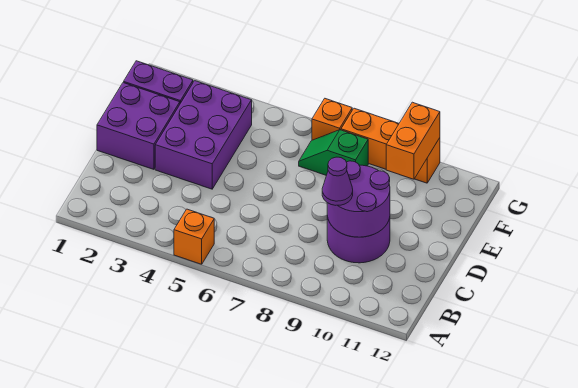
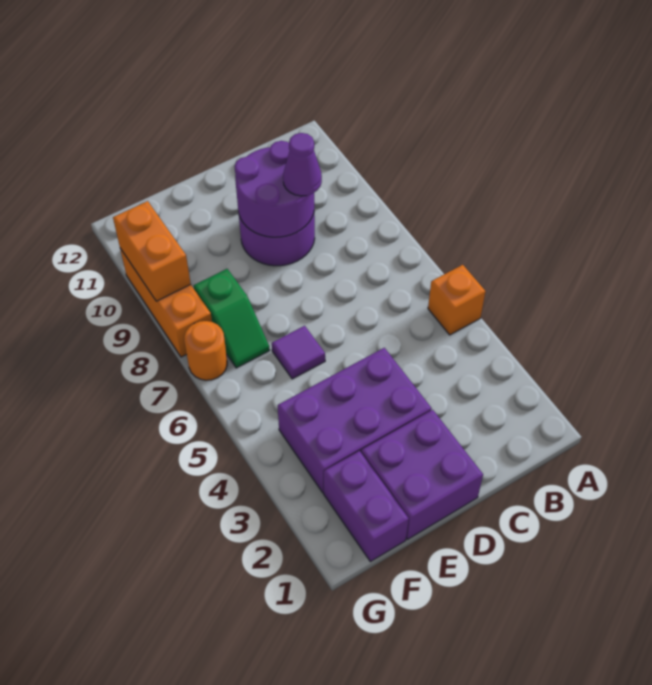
none -> purple 1x1 tile [272,326,325,379]
orange 1x2 brick [386,102,440,179] -> orange 1x2 brick turned to [113,201,191,301]
orange 1x1 brick [312,99,352,140] -> orange 1x1 round brick [184,321,227,380]

